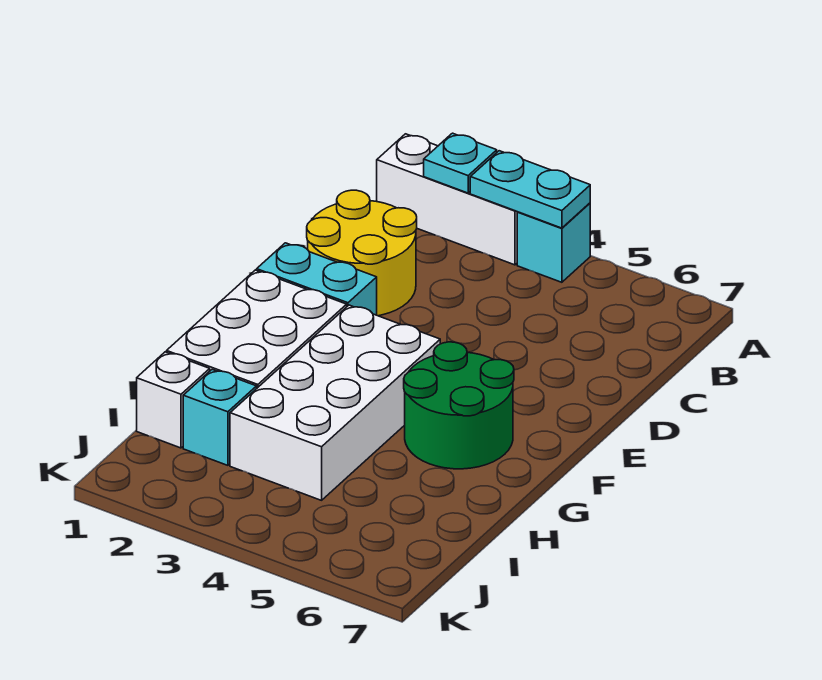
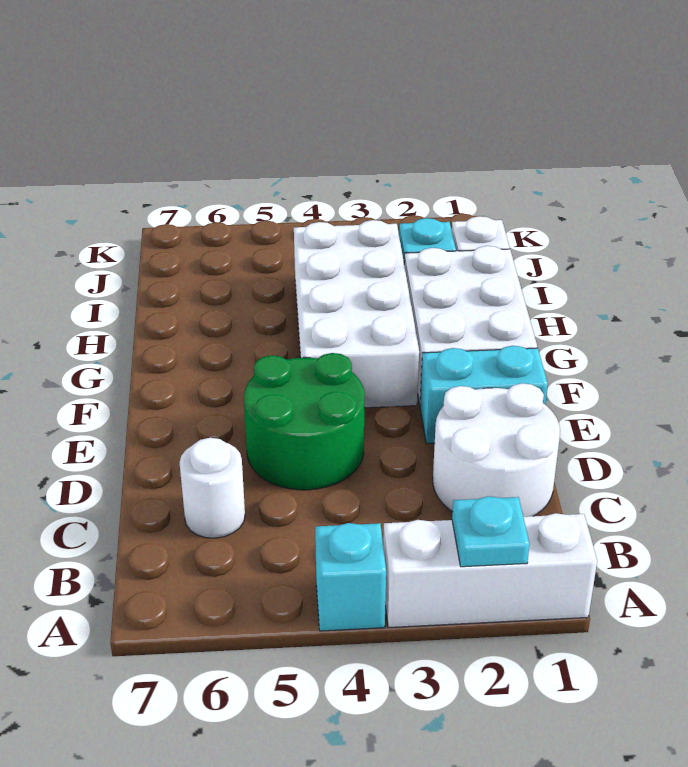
cyan 1x2 plate [470,151,590,228] -> none
yellow 2x2 round brick [307,190,417,316] -> white 2x2 round brick [433,383,560,517]
none -> white 1x1 round brick [179,438,245,538]
green 2x2 round brick [404,342,514,469] -> green 2x2 round brick moved to [244,353,365,490]

